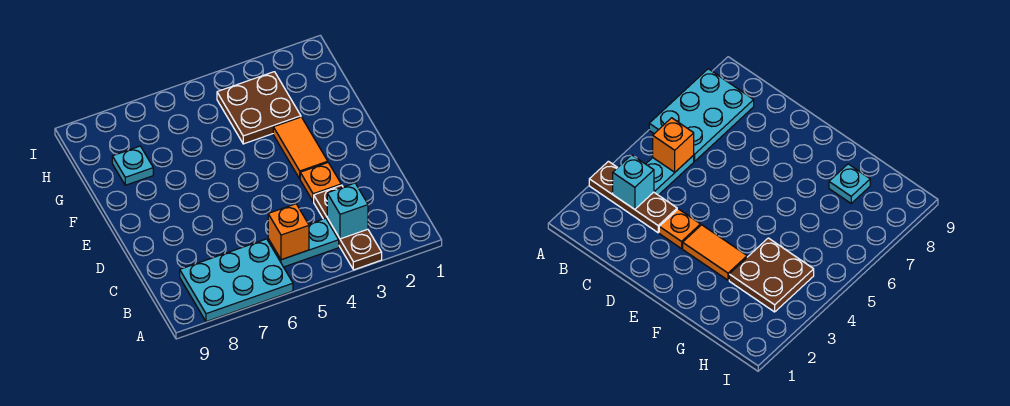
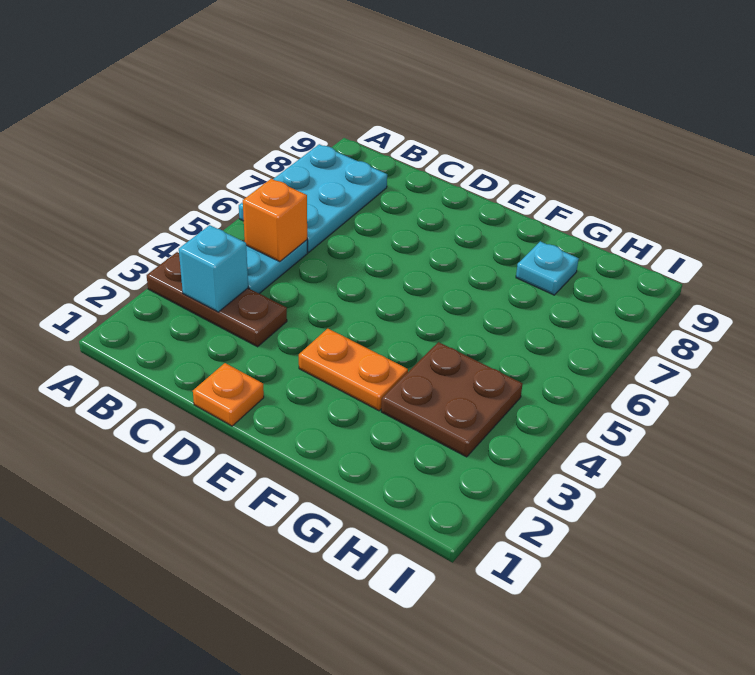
orange 1x1 plate [300,163,341,202] -> orange 1x1 plate moved to [193,363,264,426]
orange 1x2 tile [273,117,328,179] -> orange 1x2 plate [299,329,408,411]

